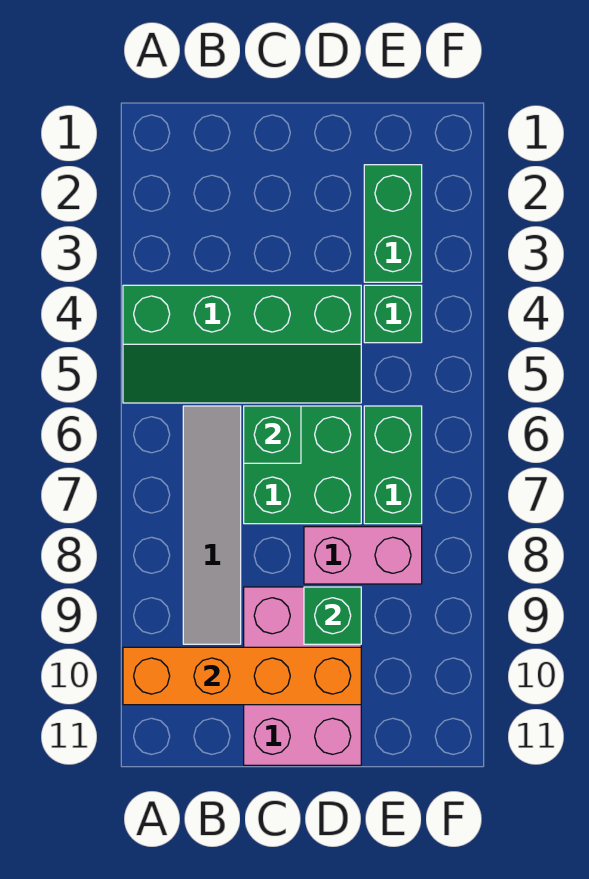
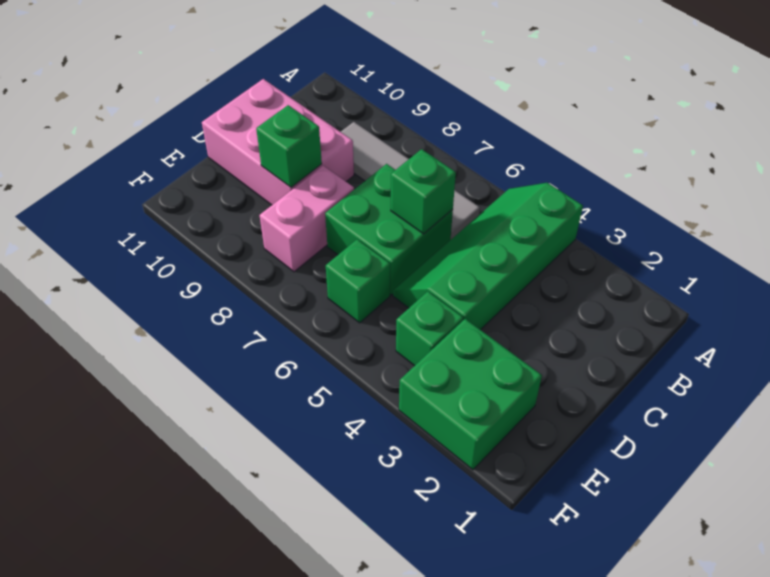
orange 1x4 brick [123,647,361,705] -> none
green 1x2 brick [364,165,422,282] -> green 2x2 brick [399,319,542,470]
green 1x2 brick [364,406,422,524] -> green 1x1 brick [326,239,390,323]

